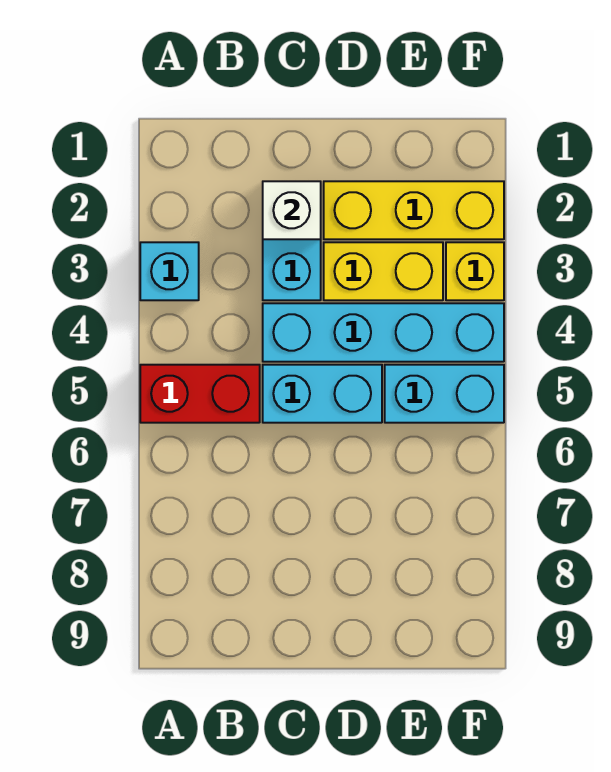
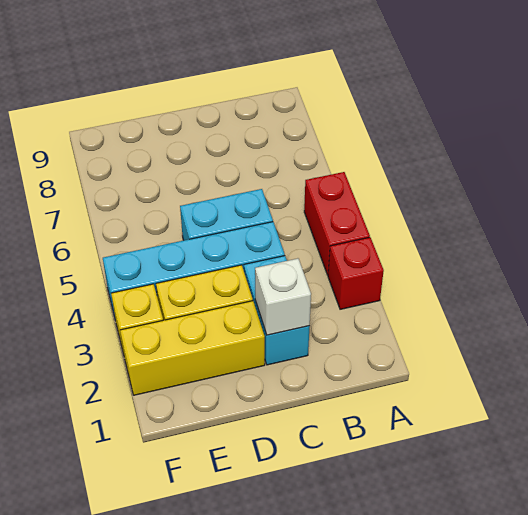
cyan 1x1 brick [140,242,199,300] -> red 1x1 brick [328,237,384,309]
red 1x2 brick [140,365,260,423] -> red 1x2 brick turned to [304,172,370,275]
cyan 1x2 brick [385,365,504,423] -> none

